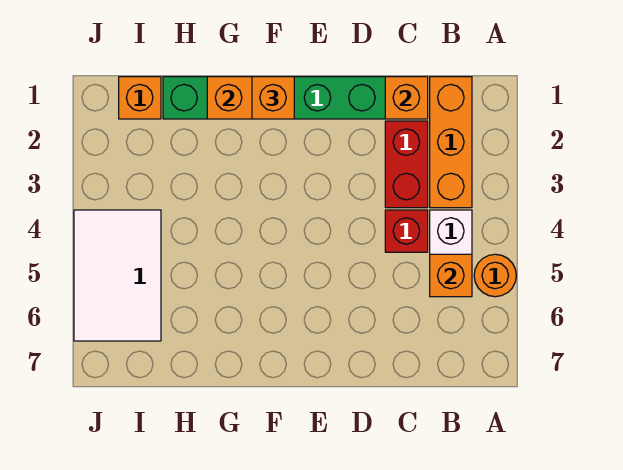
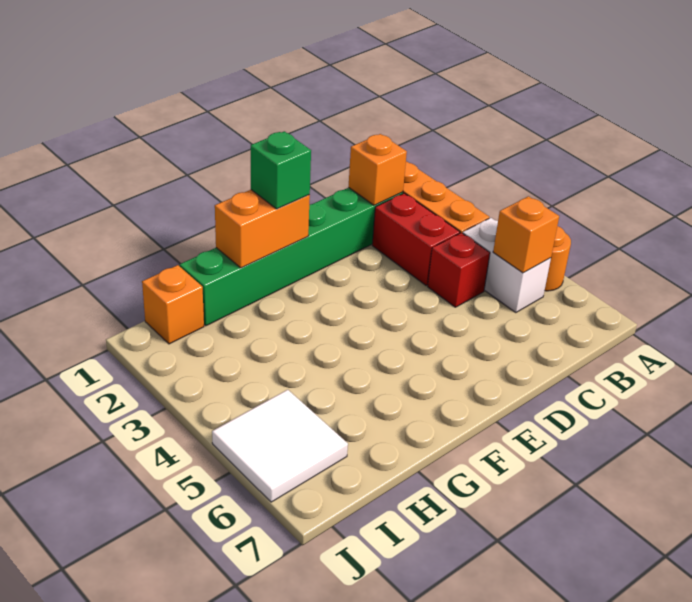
orange 1x1 brick [252,77,294,119] -> green 1x1 brick [251,131,311,209]
white 2x3 tile [74,210,161,341] -> white 2x2 tile [212,390,348,502]

